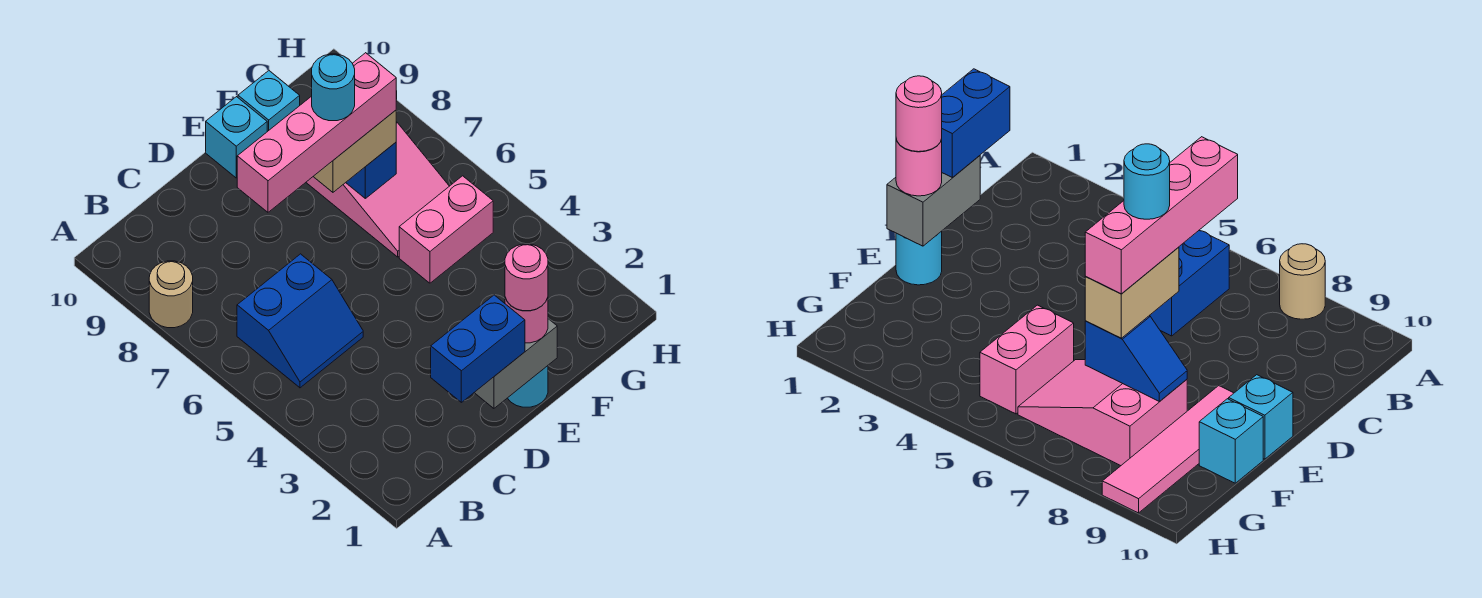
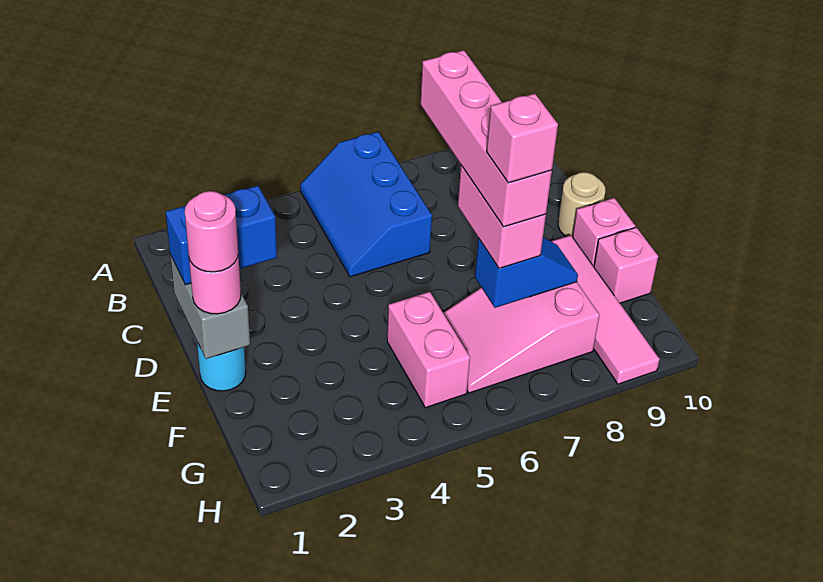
tan 1x1 round brick [149,261,193,328] -> tan 1x1 round brick moved to [558,172,605,237]
blue 2x2 slope [237,254,363,388] -> blue 2x3 slope [300,132,432,277]
blue 1x2 brick [431,295,525,402] -> blue 1x2 brick turned to [166,186,277,285]
tan 1x2 brick [313,110,396,192] -> pink 1x2 brick [458,165,546,269]
cyan 1x1 round brick [312,54,355,121] -> none
cyan 1x1 brick [206,97,267,178] -> pink 1x1 brick [573,198,635,266]
none -> pink 1x1 brick [486,94,558,183]
cyan 1x1 brick [238,71,300,132] -> pink 1x1 brick [594,227,658,303]

